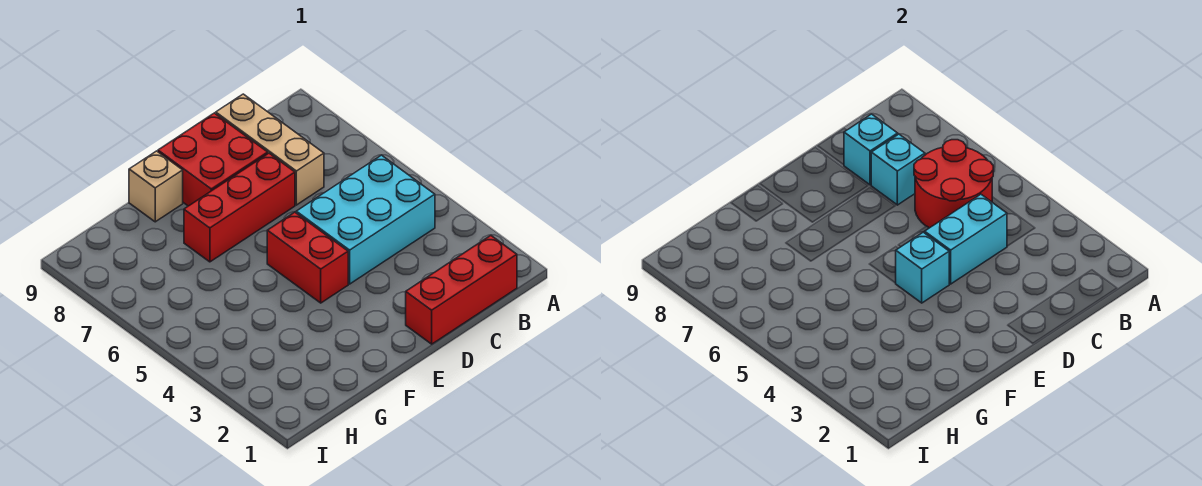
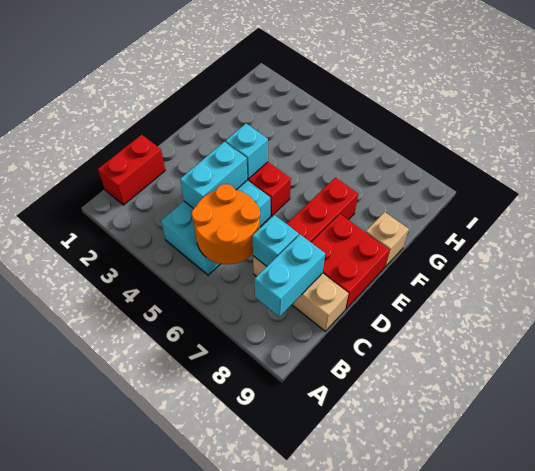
red 1x3 brick [406,236,517,344] -> red 1x2 brick [98,135,165,205]
red 2x2 round brick [914,140,993,228] -> orange 2x2 round brick [191,184,260,264]
cyan 1x1 brick [844,114,898,185] -> cyan 1x2 brick [255,235,325,317]

